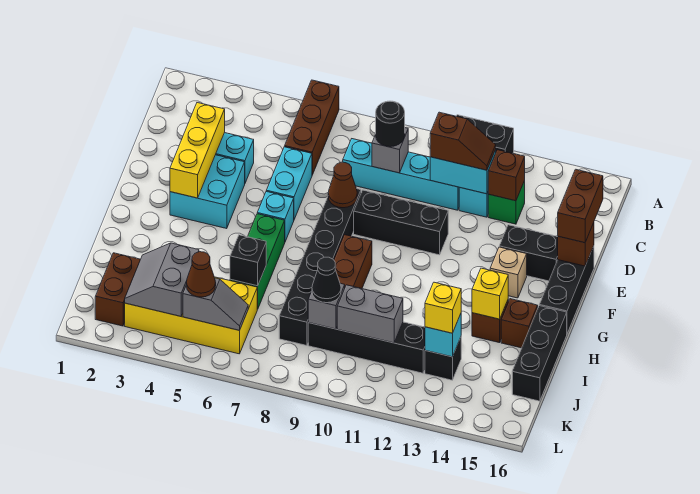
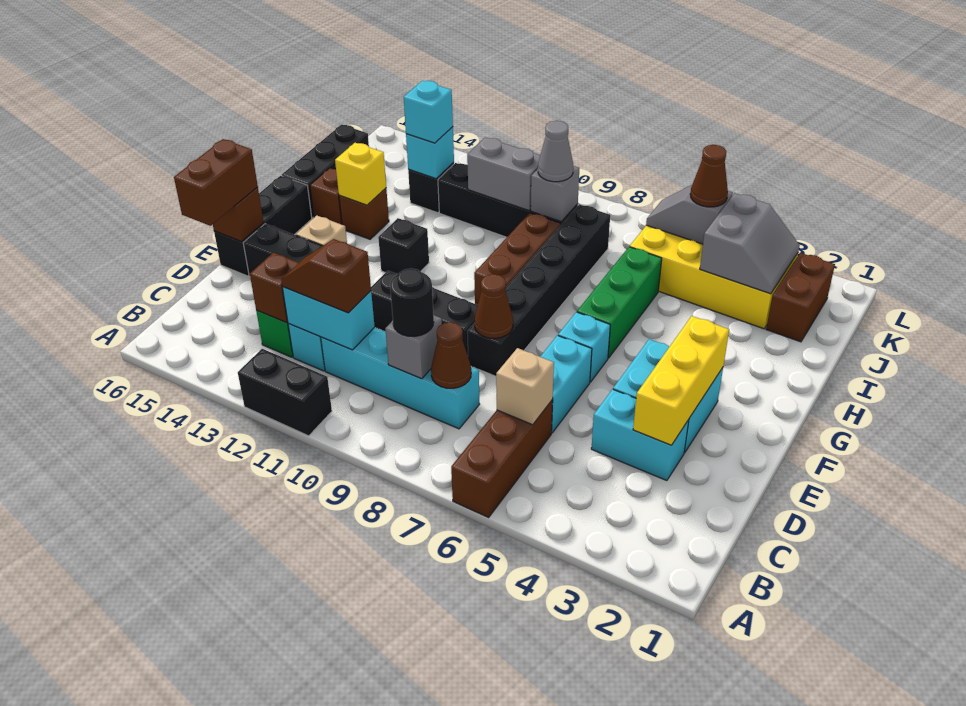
none -> tan 1x1 brick [496,348,554,425]
none -> brown 1x1 cone [431,322,471,388]
black 1x1 brick [230,235,266,286] -> black 1x1 brick moved to [378,218,429,274]
black 1x1 cone [312,257,341,303] -> grey 1x1 cone [538,121,573,182]
yellow 1x1 brick [425,282,461,333] -> cyan 1x1 brick [404,81,453,143]

